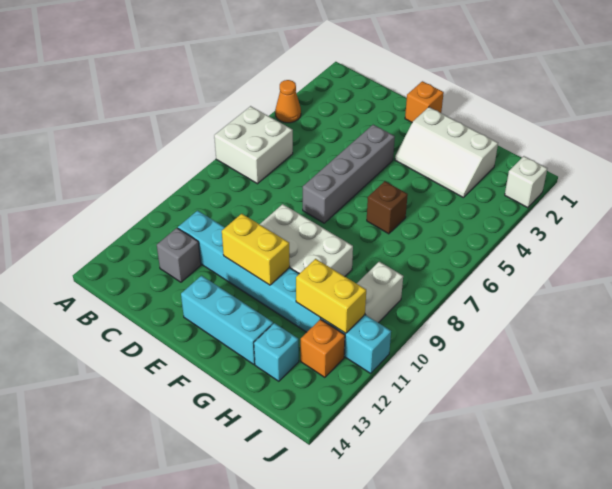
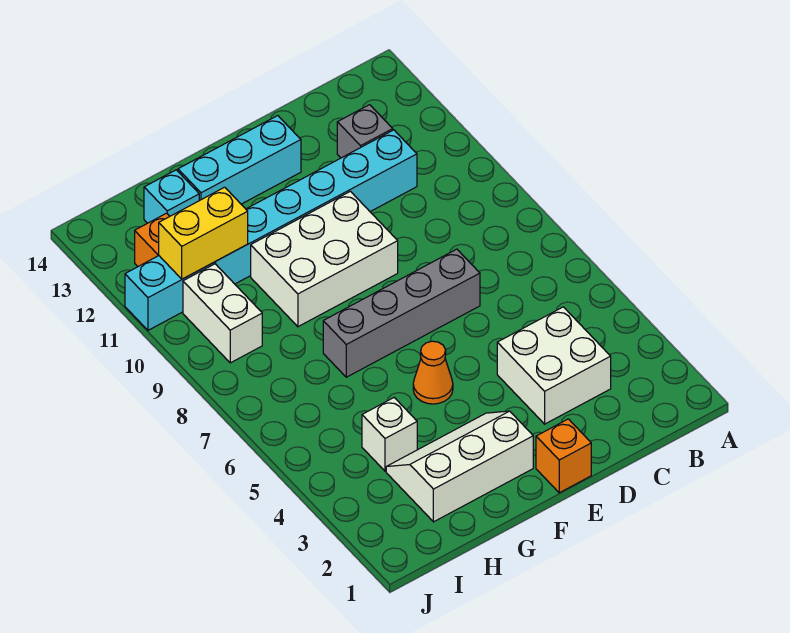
orange 1x1 cone [275,80,301,123] -> orange 1x1 cone moved to [413,341,453,404]
white 2x2 brick [214,106,293,184] -> white 2x2 brick moved to [497,307,611,424]
grey 1x4 brick [303,125,395,223] -> grey 1x4 brick turned to [323,249,480,377]
yellow 1x2 brick [222,214,290,285] -> none
brown 1x1 brick [367,181,408,234] -> none
white 1x1 brick [505,156,547,208] -> white 1x1 brick moved to [362,398,417,471]

